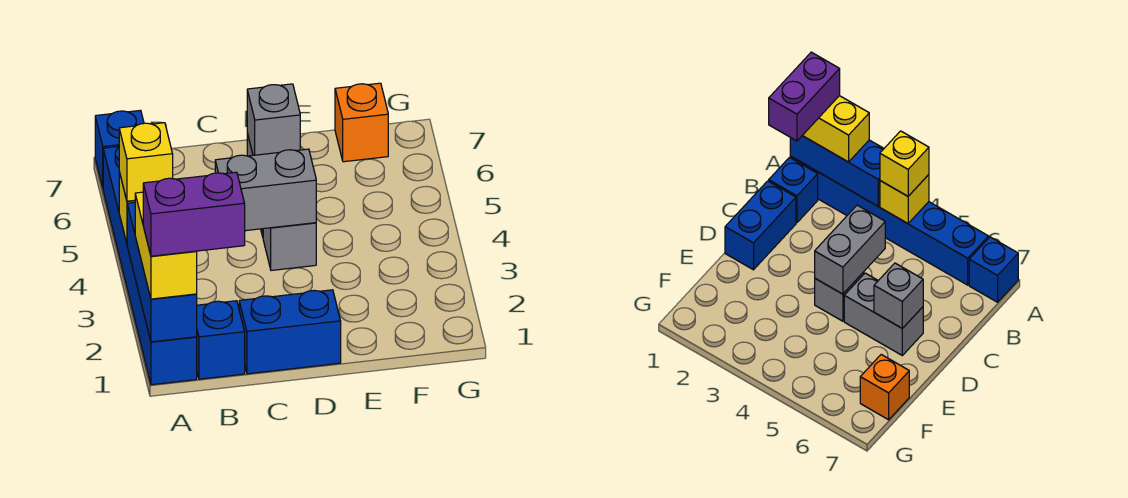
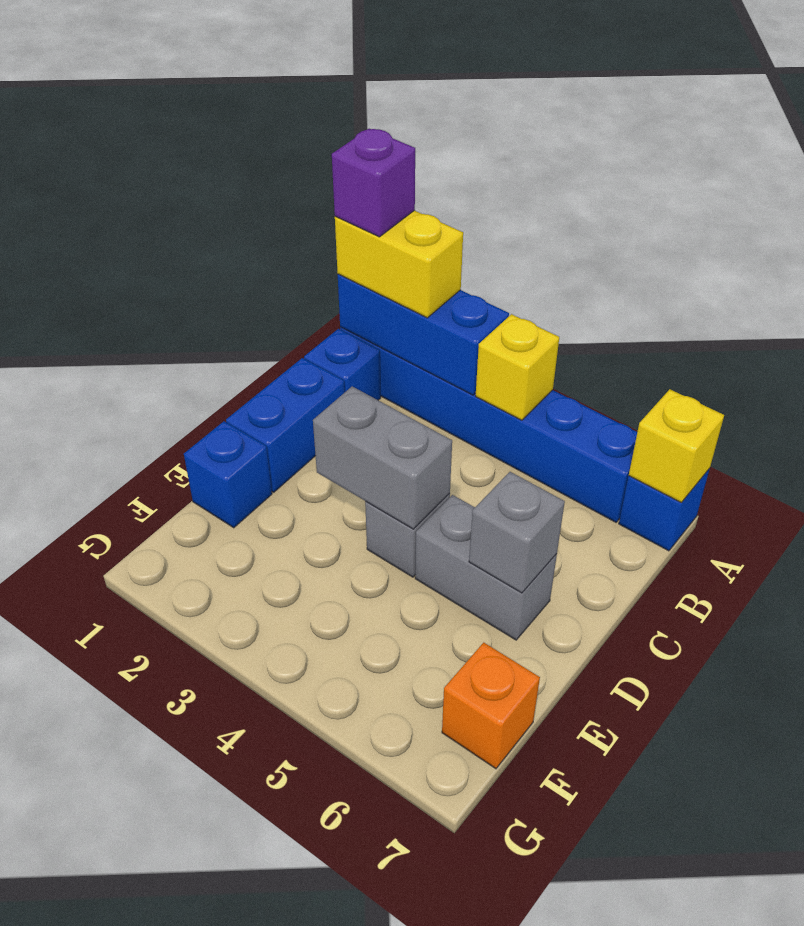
purple 1x2 brick [143,172,245,256] -> purple 1x1 brick [332,129,415,237]
yellow 1x1 brick [119,123,173,201] -> yellow 1x1 brick moved to [629,389,724,503]
grey 1x2 brick [215,149,316,231] -> grey 1x2 brick turned to [313,386,452,529]
none -> blue 1x1 brick [184,421,272,528]

